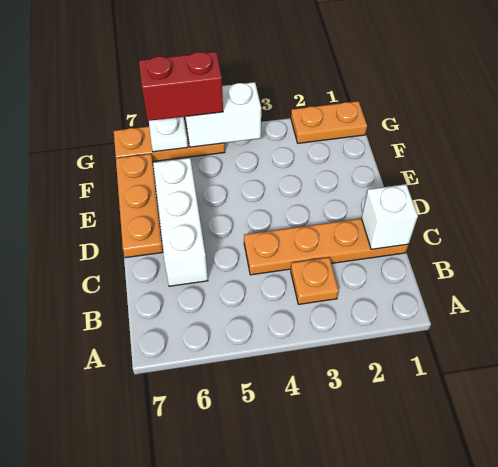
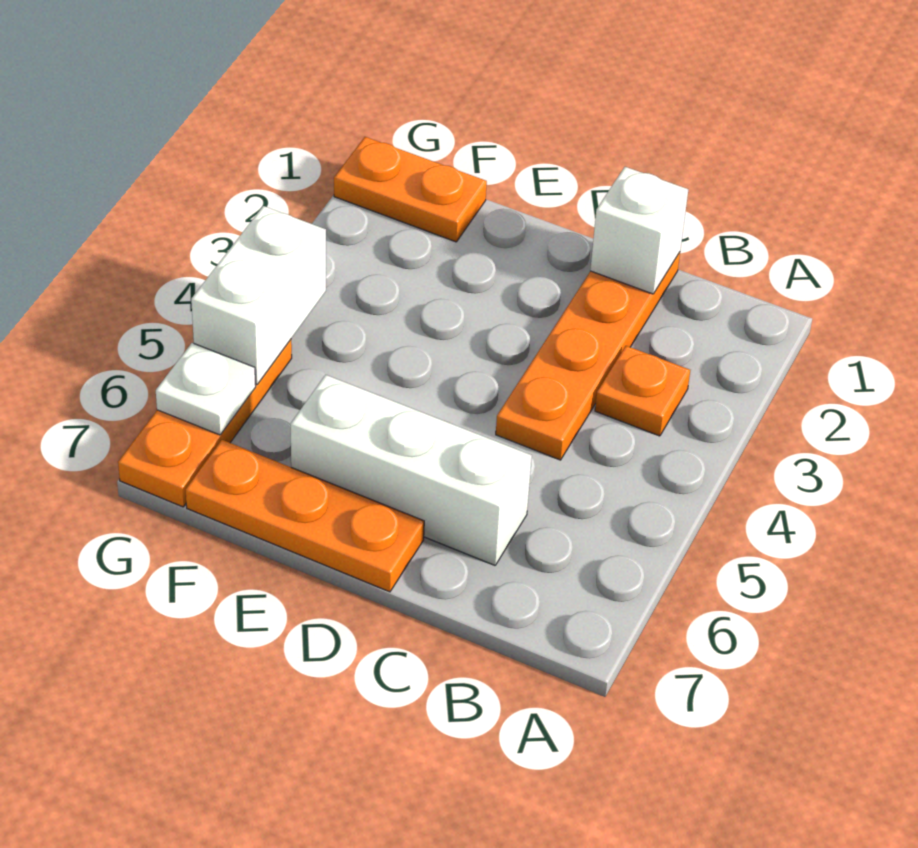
orange 1x2 plate [291,101,367,143] -> orange 1x2 plate turned to [334,137,487,242]
red 1x2 brick [139,52,223,121] -> none

